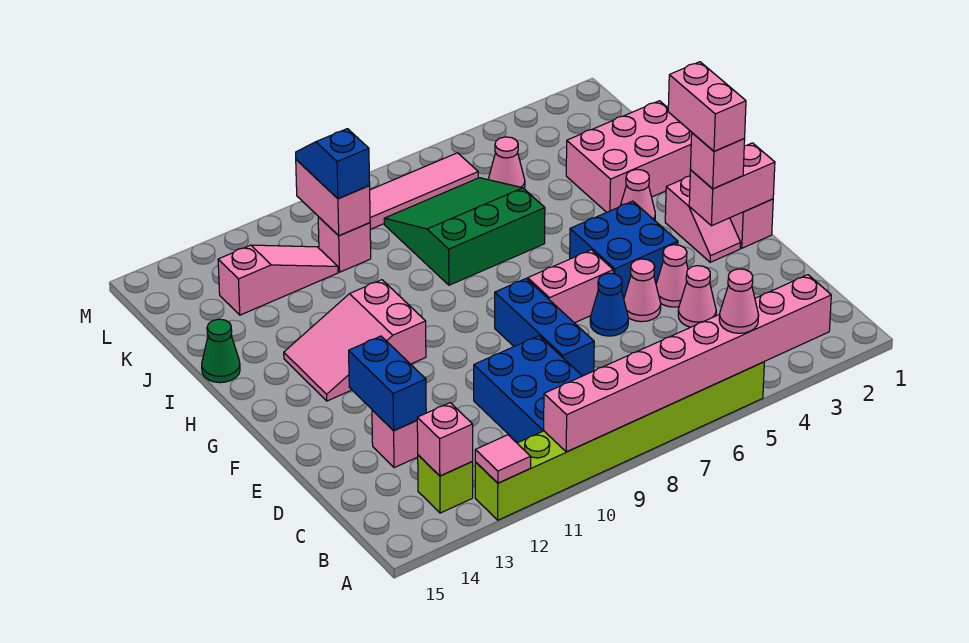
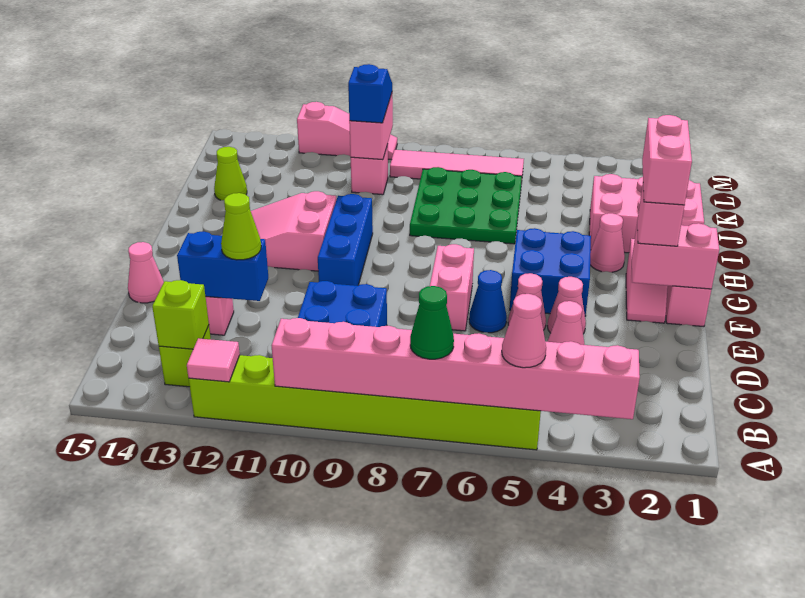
pink 1x1 brick [417,403,473,476] -> lime 1x1 brick [152,280,209,349]
blue 1x3 brick [495,279,594,376] -> blue 1x3 brick moved to [318,194,373,286]
none -> lime 1x1 cone [221,193,261,260]
blue 1x2 brick [349,336,426,431] -> blue 1x2 brick turned to [177,232,268,301]
pink 1x2 brick [528,250,613,323] -> pink 1x2 brick turned to [430,244,474,331]
green 3x3 slope [384,178,545,285] -> green 3x3 plate [410,167,522,244]
green 1x1 cone [202,319,240,383] -> green 1x1 cone moved to [410,286,454,359]
none -> lime 1x1 cone [214,147,247,200]
pink 1x1 cone [488,137,525,188] -> pink 1x1 cone moved to [128,242,164,303]
pink 1x3 slope [218,245,338,315] -> pink 1x3 slope moved to [297,102,397,160]

